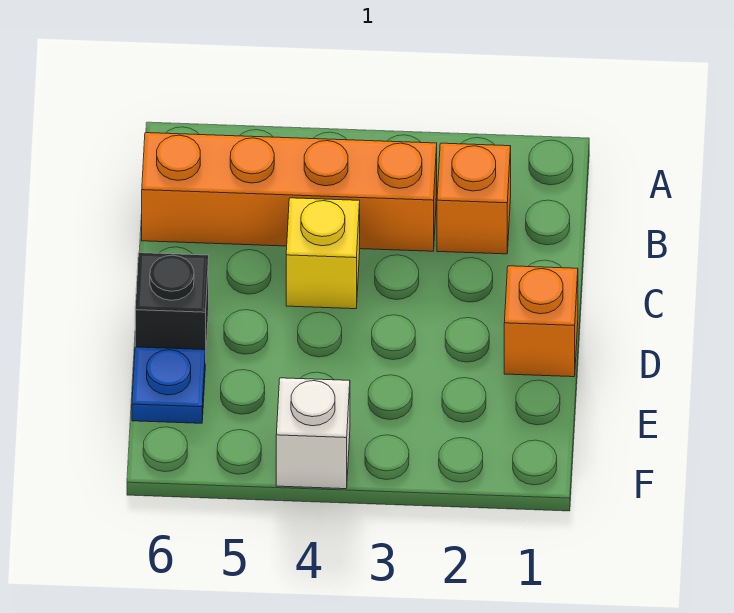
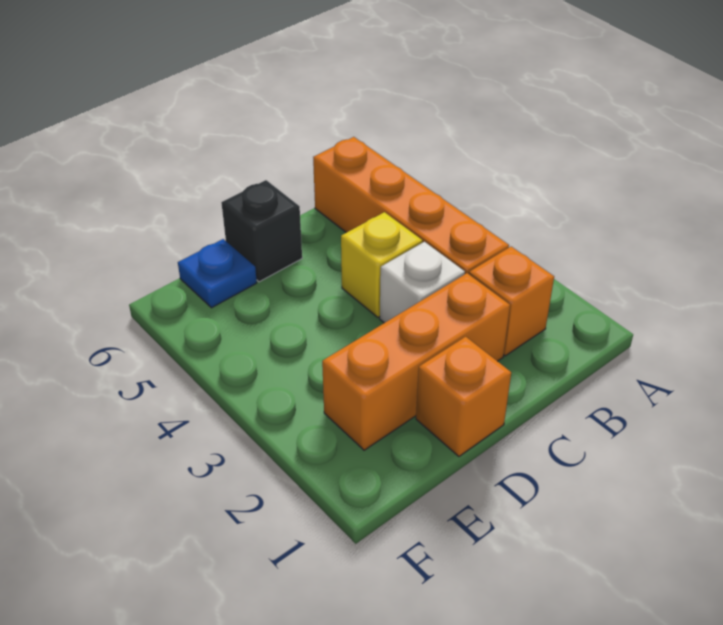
none -> orange 1x3 brick [322,273,510,450]
white 1x1 brick [276,378,350,489] -> white 1x1 brick moved to [380,242,465,323]

